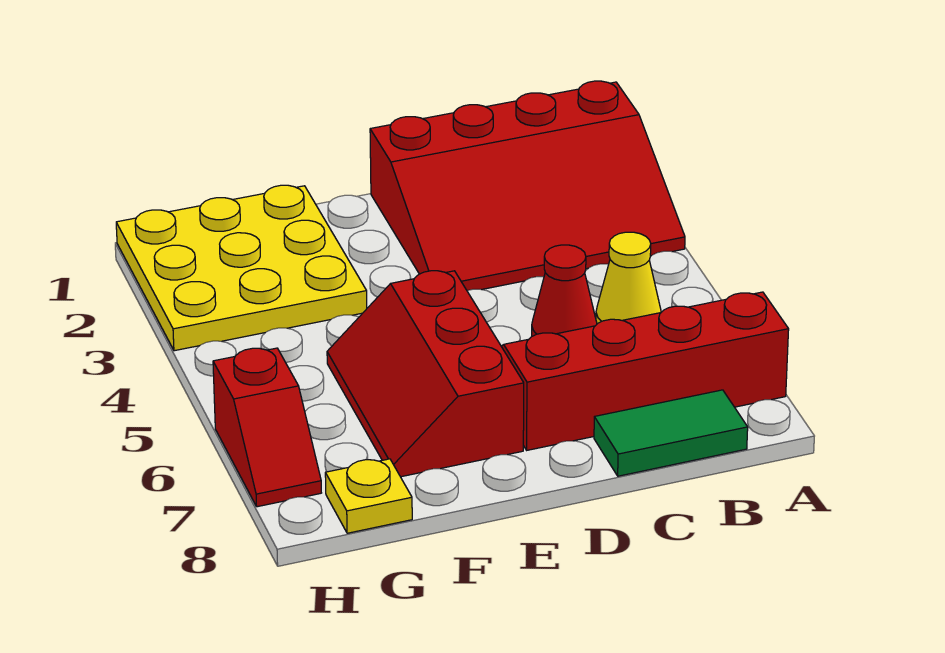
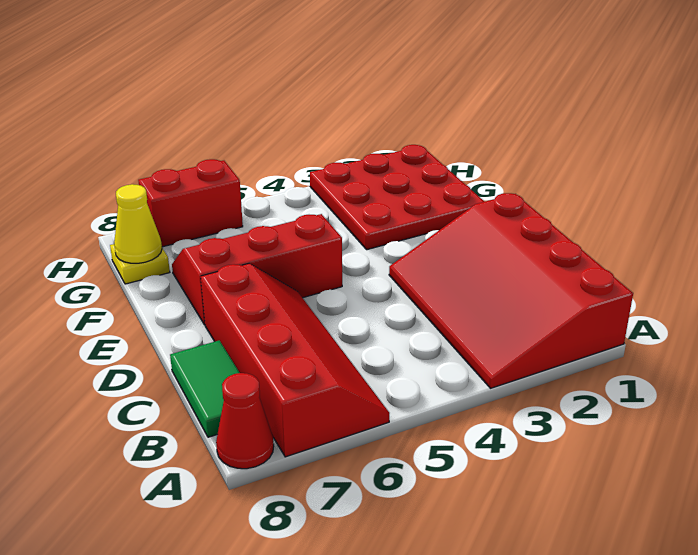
yellow 1x1 cone [596,232,661,324] -> yellow 1x1 cone moved to [114,184,162,263]
red 1x1 cone [532,245,597,336] -> red 1x1 cone moved to [216,373,274,469]
yellow 3x3 plate [116,185,367,351] -> red 3x3 plate [310,145,484,250]
red 1x2 slope [213,348,321,507] -> red 1x2 brick [138,159,243,247]

